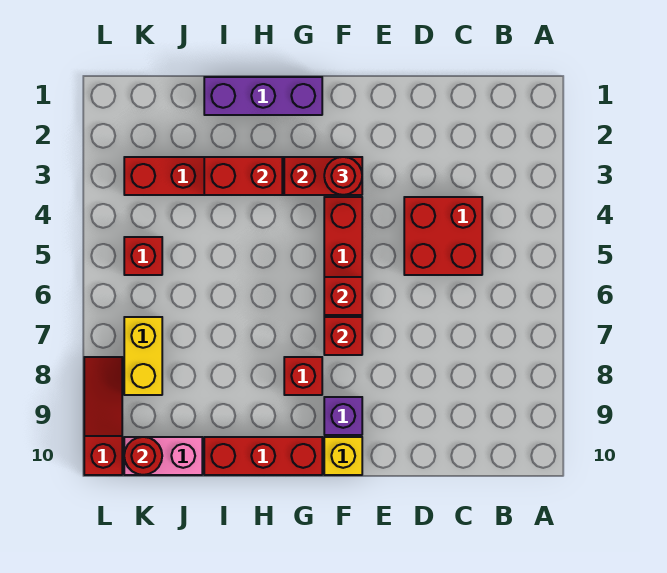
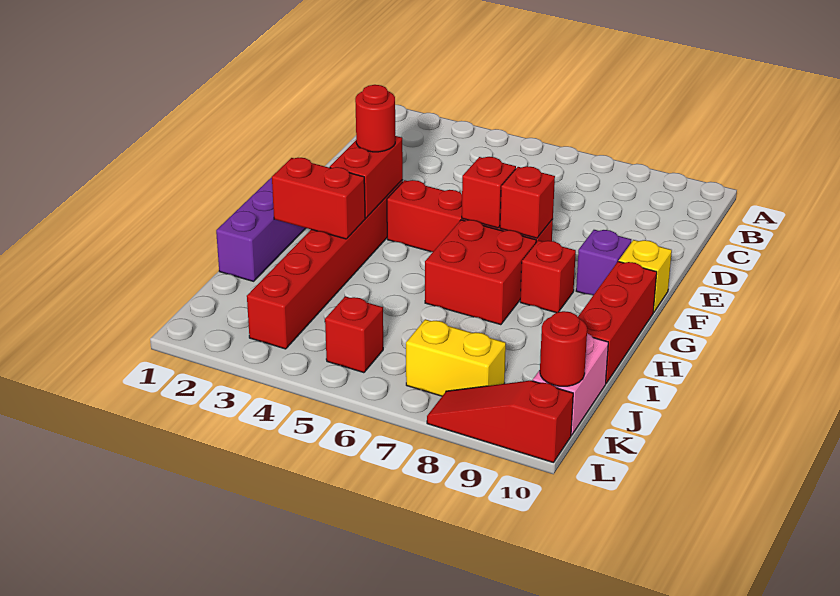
red 2x2 brick [404,197,482,275] -> red 2x2 brick moved to [425,220,536,325]
red 1x2 brick [204,157,282,195] -> red 1x2 brick turned to [272,158,365,239]

